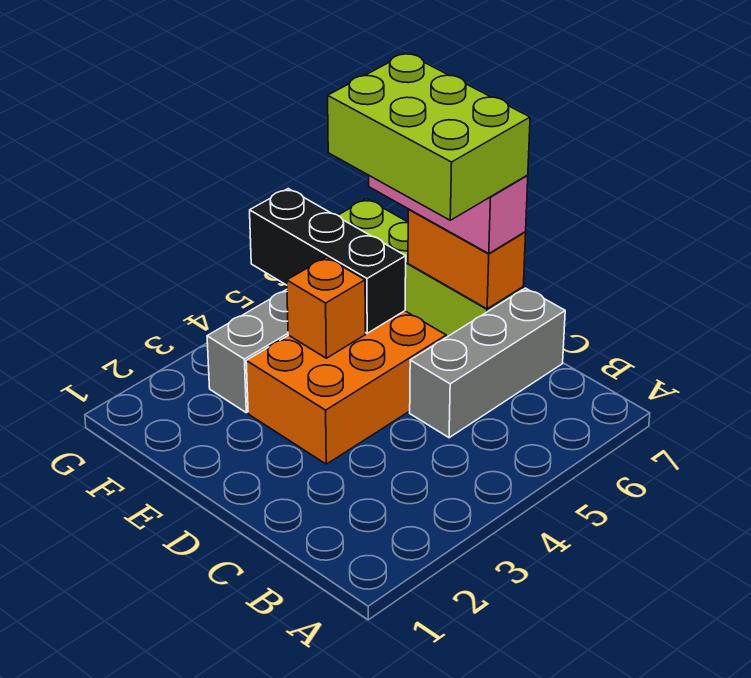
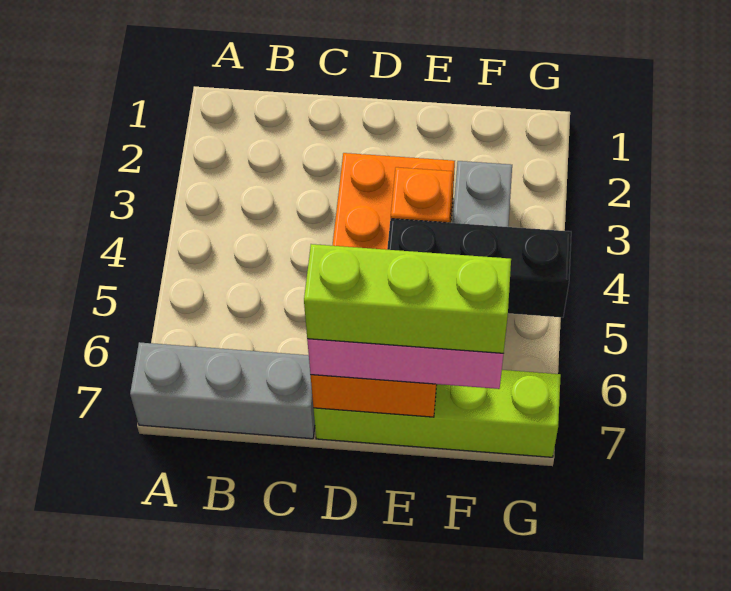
grey 1x3 brick [410,288,565,438] -> grey 1x3 brick turned to [130,342,315,439]
lime 2x3 brick [328,53,530,220] -> lime 1x3 brick [304,244,511,353]

